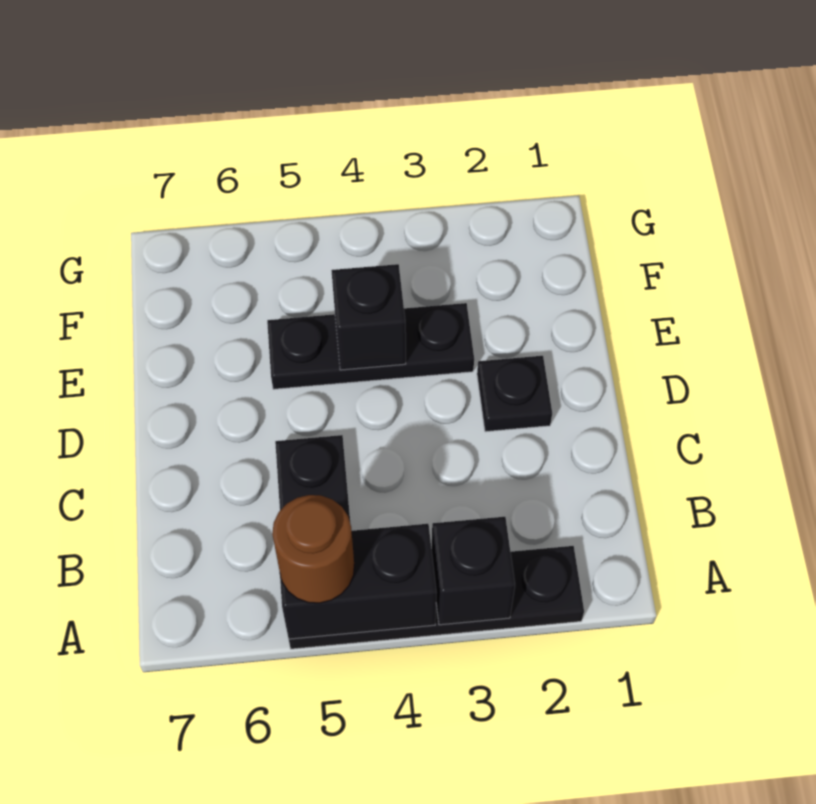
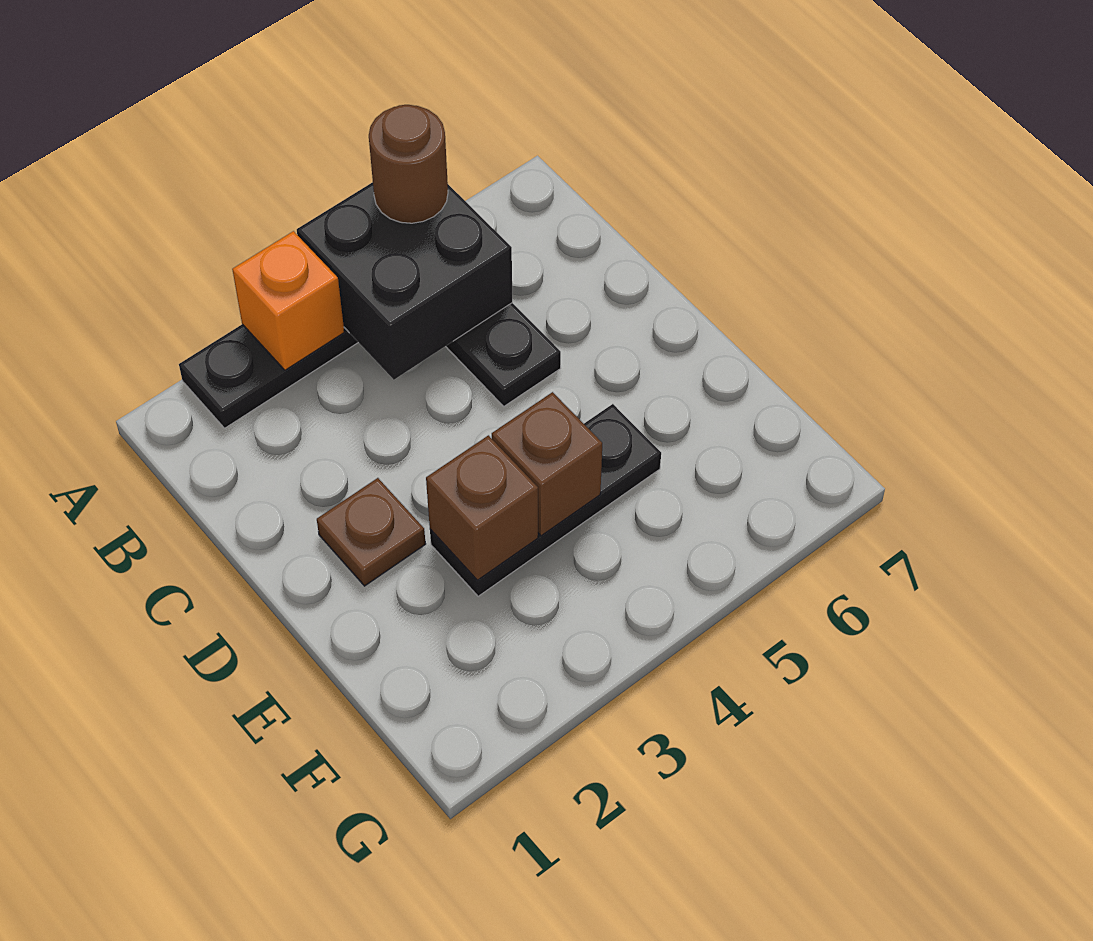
black 1x1 brick [432,517,515,625] -> orange 1x1 brick [232,231,344,370]
black 1x2 brick [280,524,436,639] -> black 2x2 brick [297,182,512,380]
black 1x1 plate [477,356,552,432] -> brown 1x1 plate [317,478,425,586]
none -> brown 1x1 brick [426,435,538,580]
black 1x1 brick [331,264,406,370] -> brown 1x1 brick [492,392,602,536]

